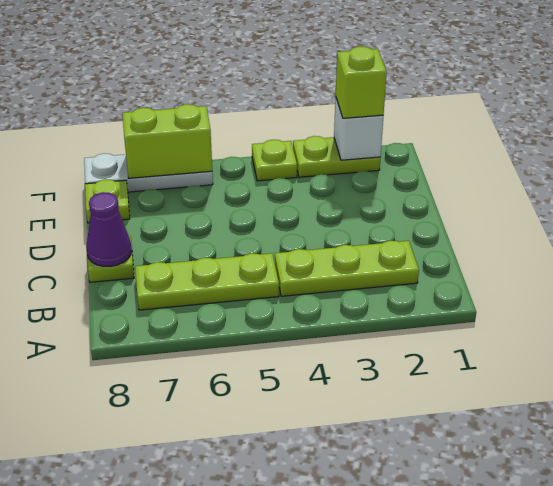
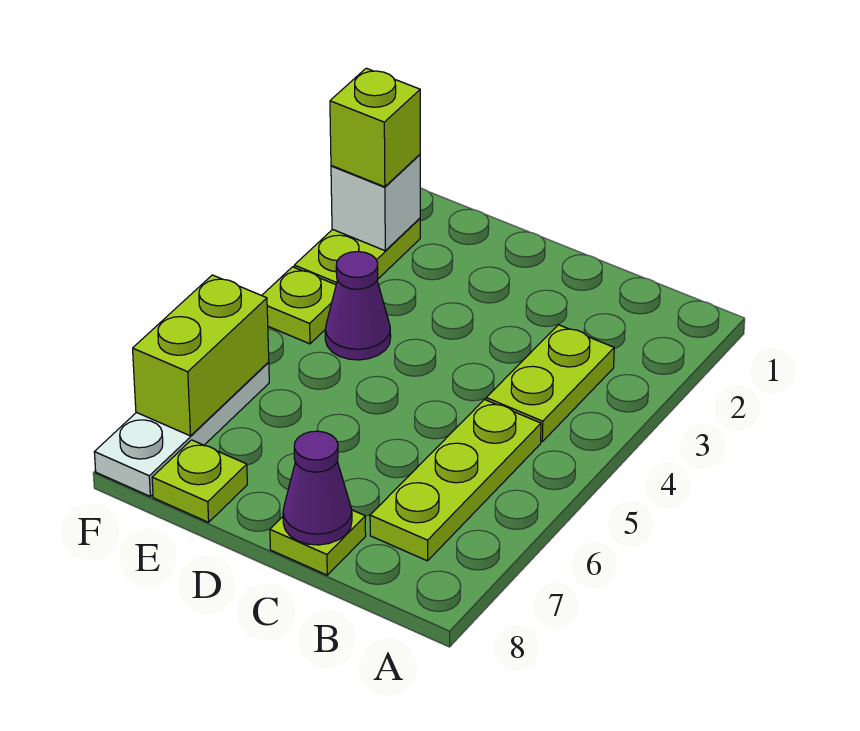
lime 1x3 plate [275,241,419,296] -> lime 1x2 plate [486,325,614,442]
none -> purple 1x1 cone [325,252,391,360]

